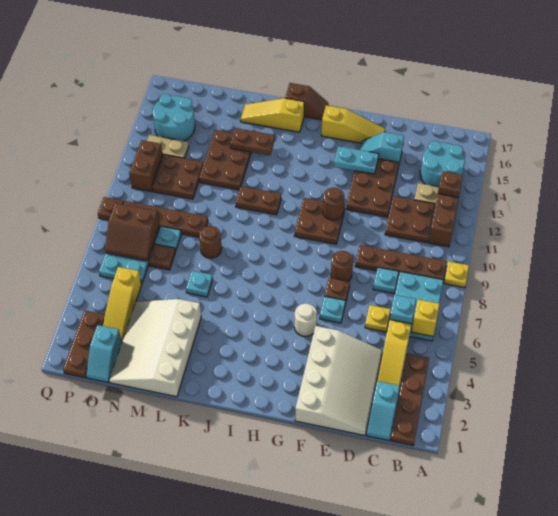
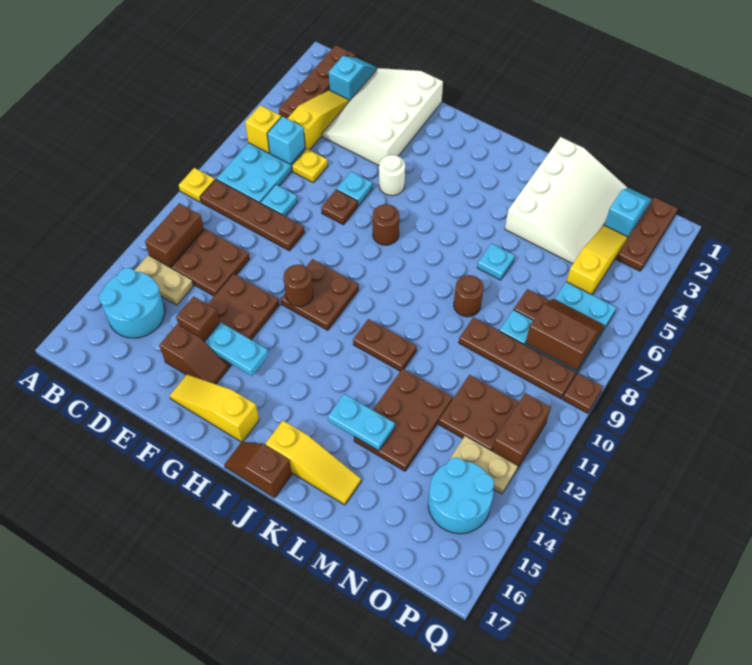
brown 1x1 brick [438,171,463,197] -> brown 1x1 brick moved to [176,296,220,342]
cyan 1x2 slope [360,132,404,162] -> brown 1x2 slope [159,324,228,384]
brown 1x1 round brick [331,251,353,281] -> brown 1x1 round brick moved to [373,204,399,245]
brown 1x2 plate [230,128,275,155] -> cyan 1x2 plate [328,394,395,451]

